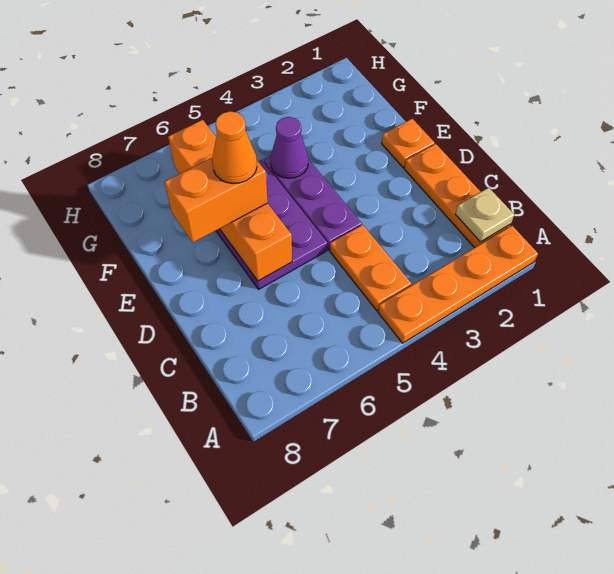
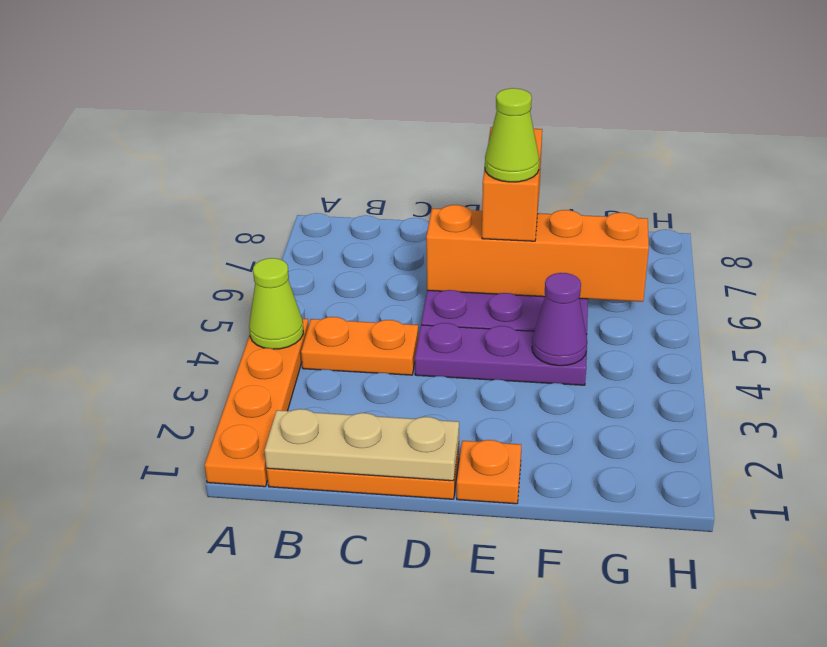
none -> lime 1x1 cone [249,258,303,349]
tan 1x1 plate [455,188,514,242] -> tan 1x3 plate [264,409,459,481]
orange 1x1 cone [212,111,257,184] -> lime 1x1 cone [485,88,539,182]

